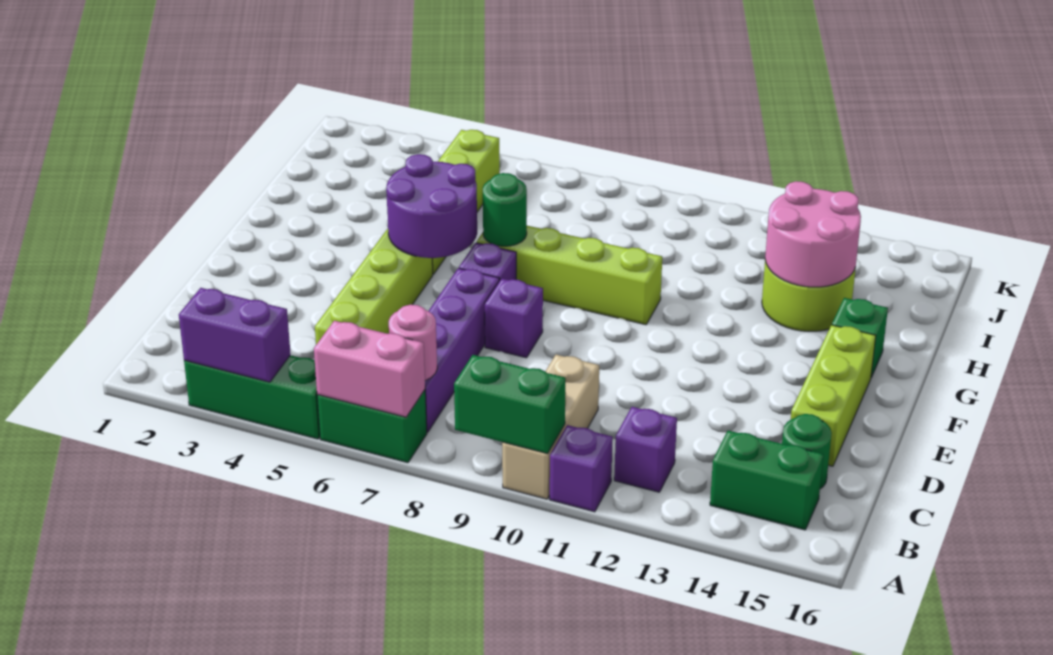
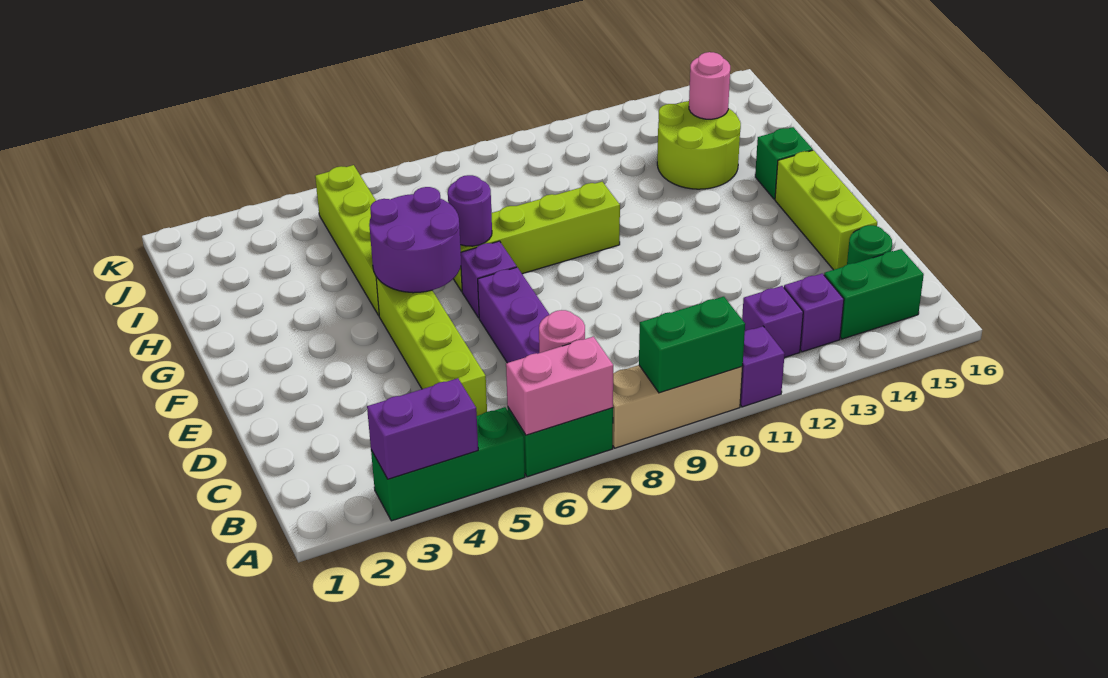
tan 1x3 brick [502,355,599,499] -> tan 1x3 brick turned to [613,365,742,448]
purple 1x1 brick [485,278,543,358] -> purple 1x1 brick moved to [784,273,844,352]
green 1x1 round brick [483,173,527,246] -> purple 1x1 round brick [448,175,492,246]
pink 2x2 round brick [765,181,861,287] -> pink 1x1 round brick [689,52,730,119]

